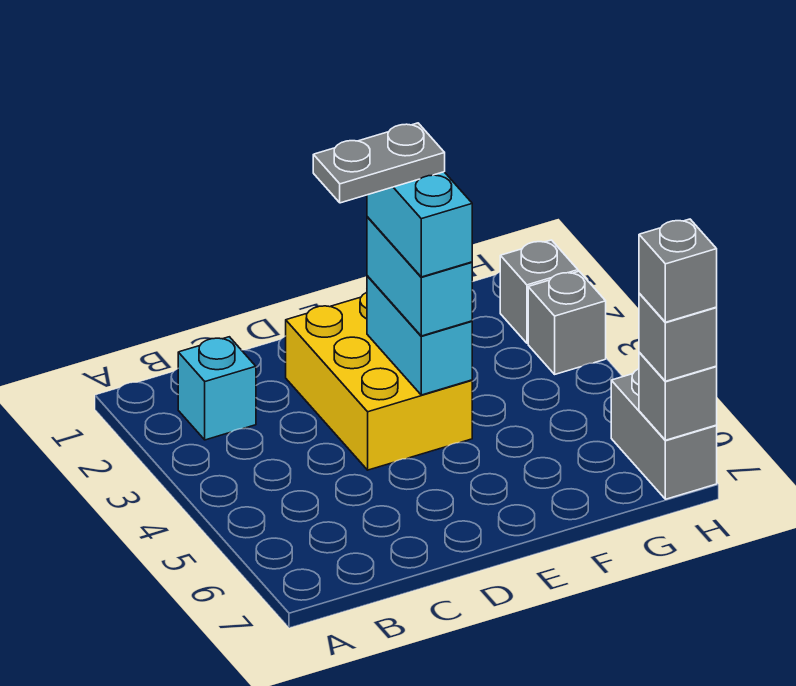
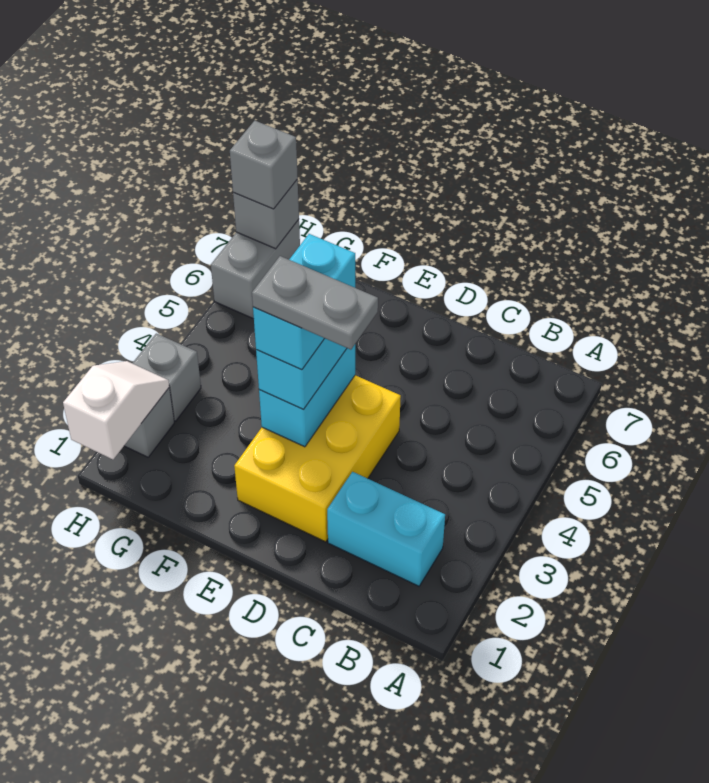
cyan 1x1 brick [178,337,256,440] -> cyan 1x2 brick [327,472,445,586]
none -> white 1x2 slope [63,361,169,459]
grey 1x1 brick [639,219,717,322] -> none

